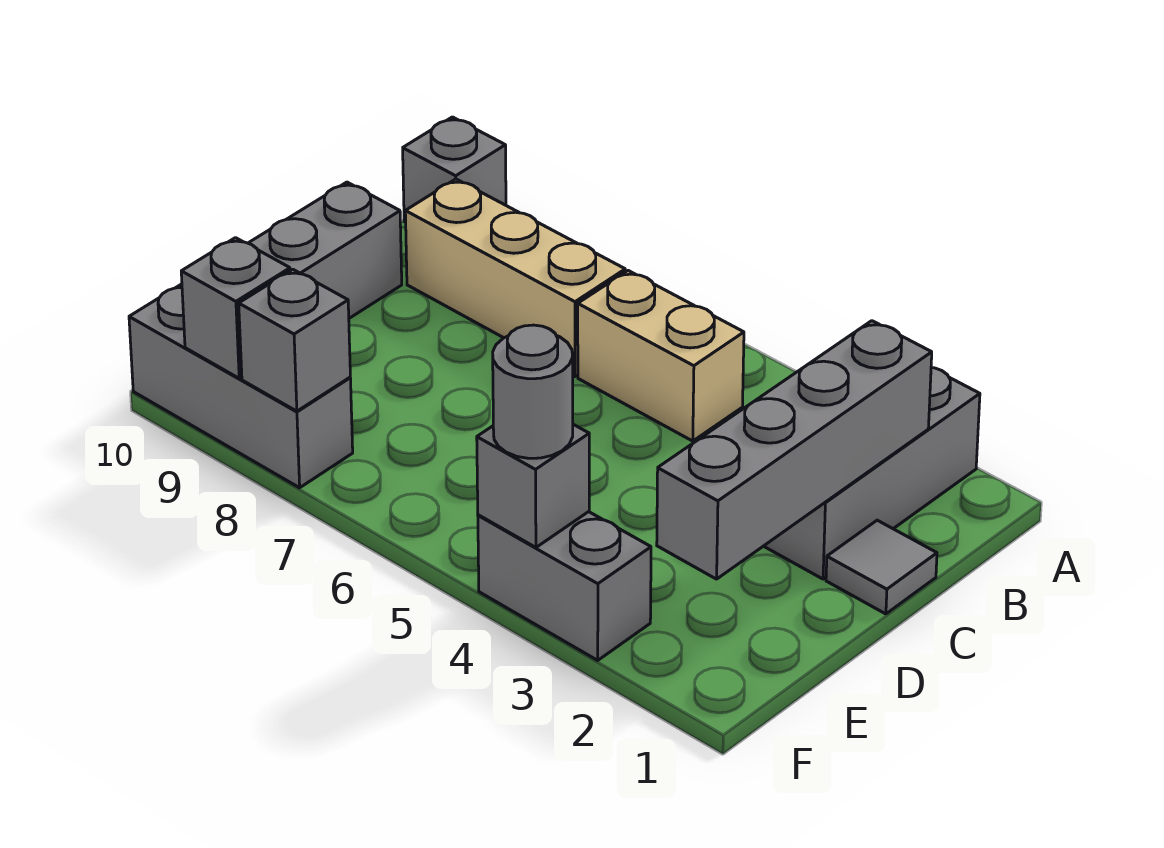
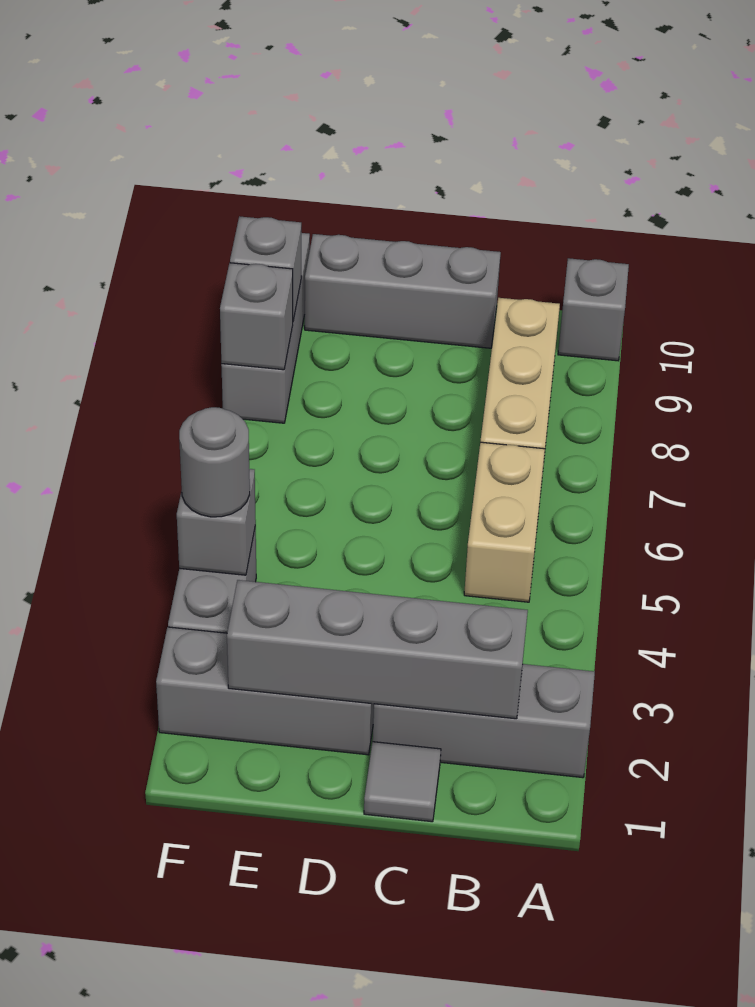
none -> grey 1x3 brick [156,627,374,755]

